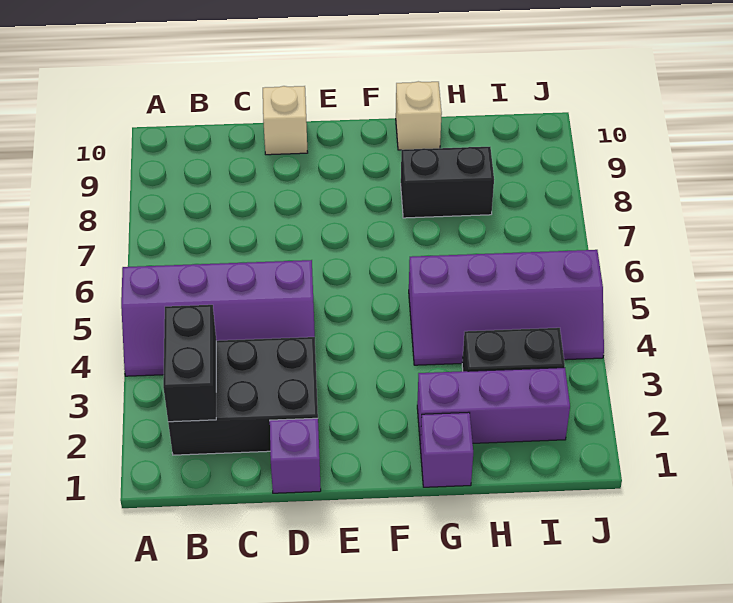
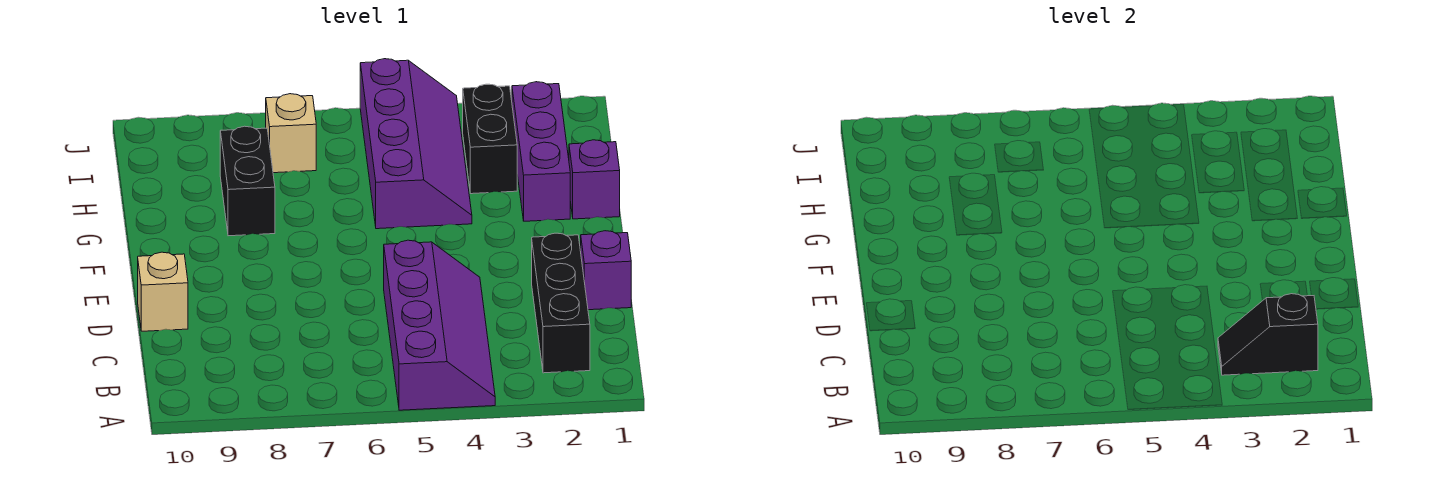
black 2x3 brick [168,337,318,455] -> black 1x3 brick [532,233,590,373]
black 1x2 brick [163,305,216,422] -> black 1x2 slope [1218,294,1318,375]
tan 1x1 brick [396,81,442,150] -> tan 1x1 brick moved to [266,94,316,173]

